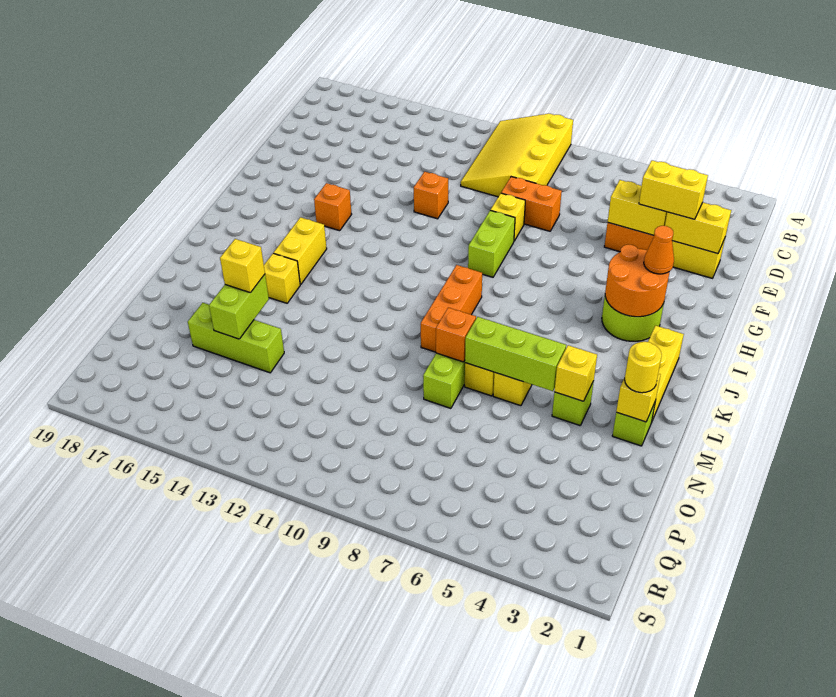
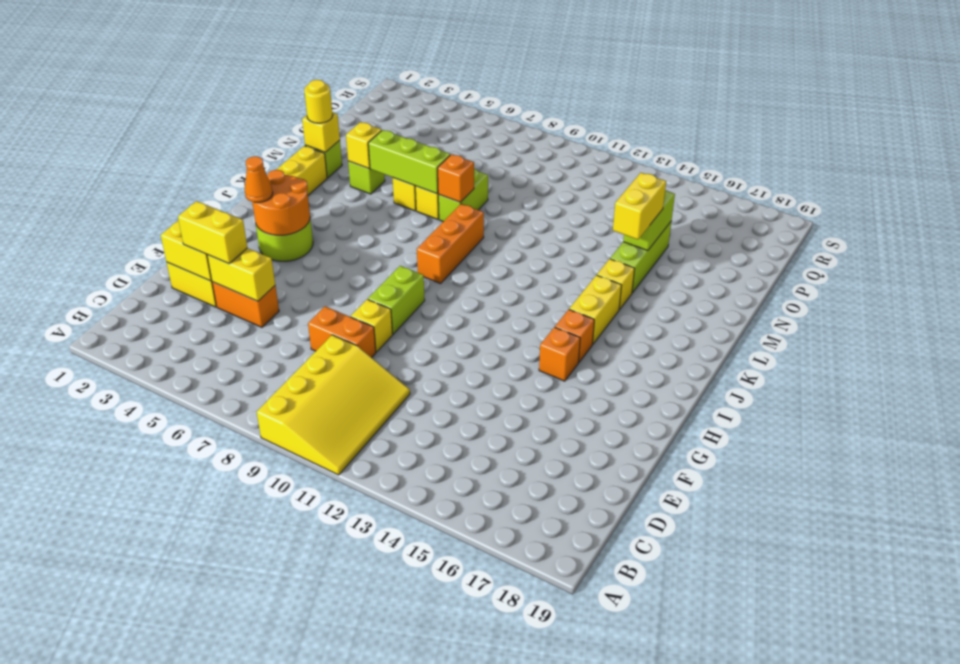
orange 1x1 brick [414,172,448,219] -> orange 1x1 brick moved to [555,310,594,362]
yellow 1x1 brick [220,239,265,293] -> yellow 1x2 brick [613,173,666,239]
lime 1x3 brick [188,303,284,373] -> lime 1x3 brick turned to [610,222,671,293]

